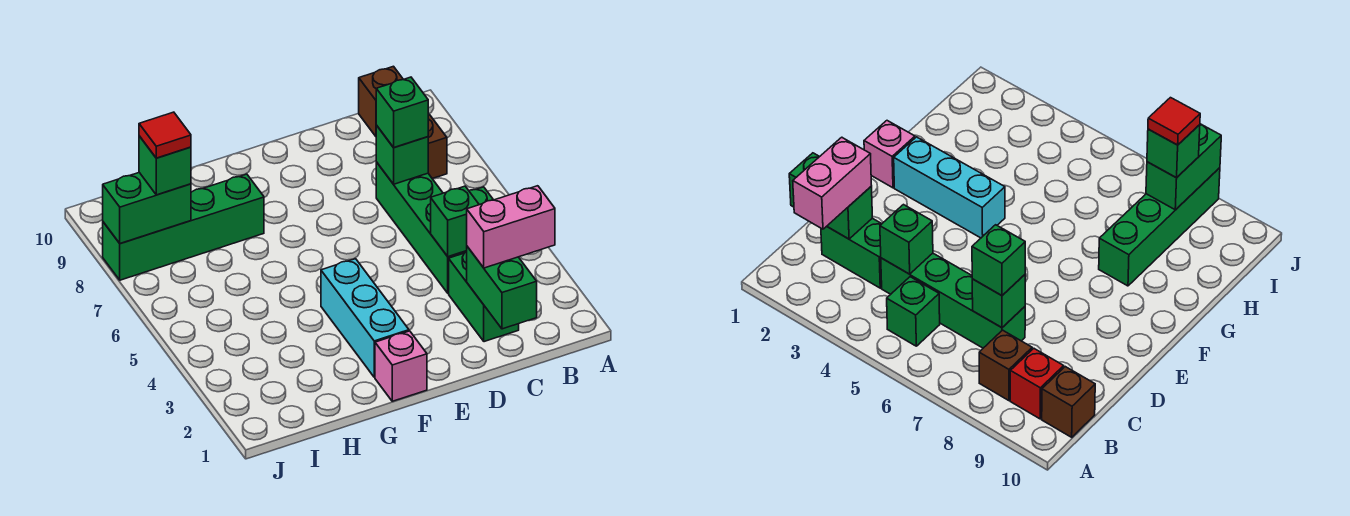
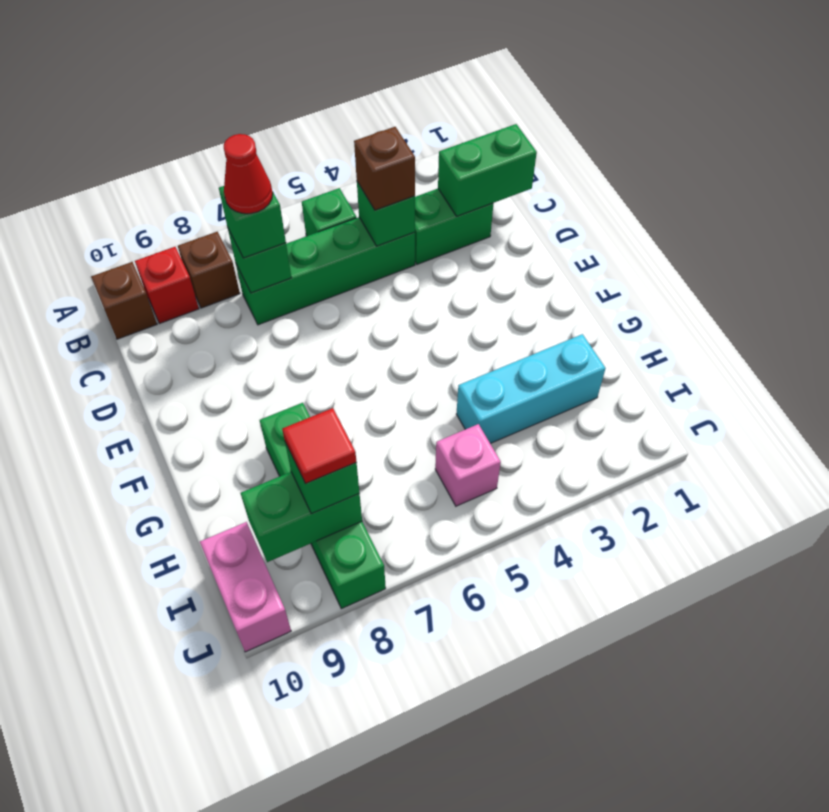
pink 1x2 brick [467,186,555,268] -> pink 1x2 brick moved to [200,522,291,652]
none -> brown 1x1 brick [354,127,415,210]
none -> red 1x1 cone [224,134,273,214]
pink 1x1 brick [375,331,427,401] -> pink 1x1 brick moved to [435,424,501,506]
cyan 1x3 brick [321,259,409,377] -> cyan 1x3 brick moved to [456,334,606,444]
green 1x2 brick [103,173,191,244] -> green 1x2 brick turned to [240,472,362,562]

